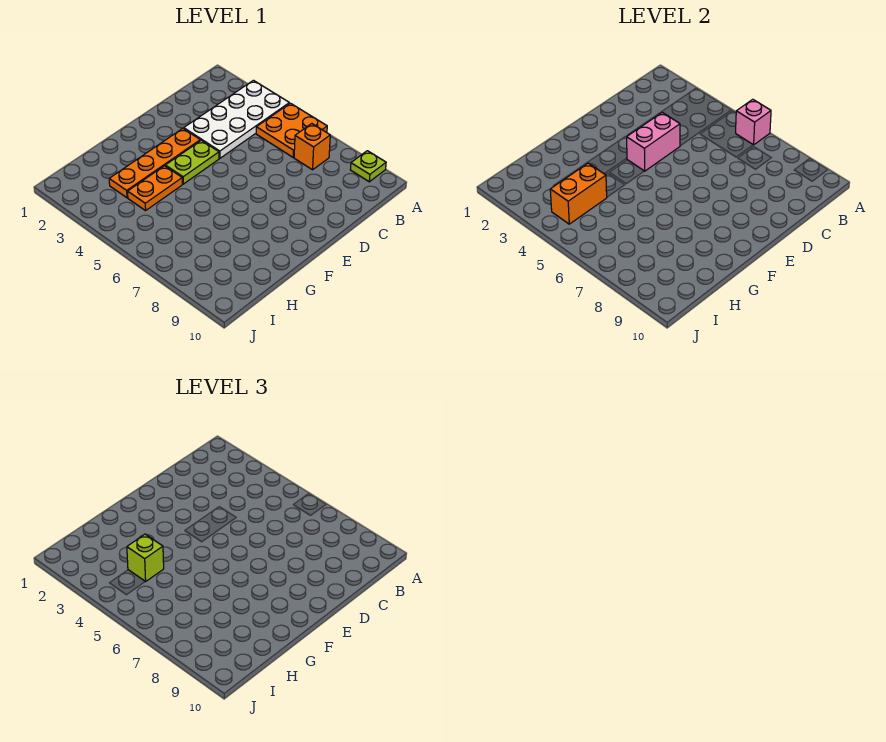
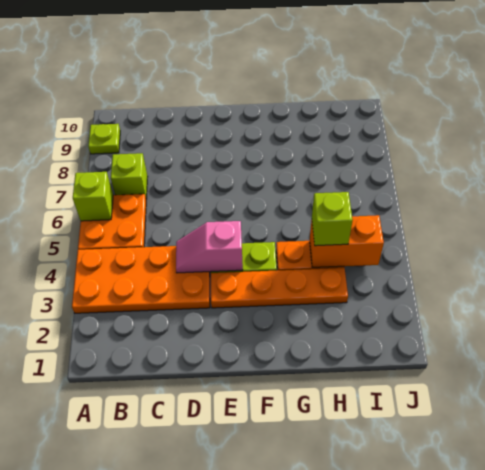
white 2x4 plate [184,80,289,158] -> orange 2x4 plate [72,246,210,313]
pink 1x1 brick [736,99,771,145] -> lime 1x1 brick [73,172,113,221]
orange 1x1 brick [294,124,330,170] -> lime 1x1 brick [111,153,148,199]
pink 1x2 brick [627,113,680,171] -> pink 1x2 slope [176,221,243,273]

